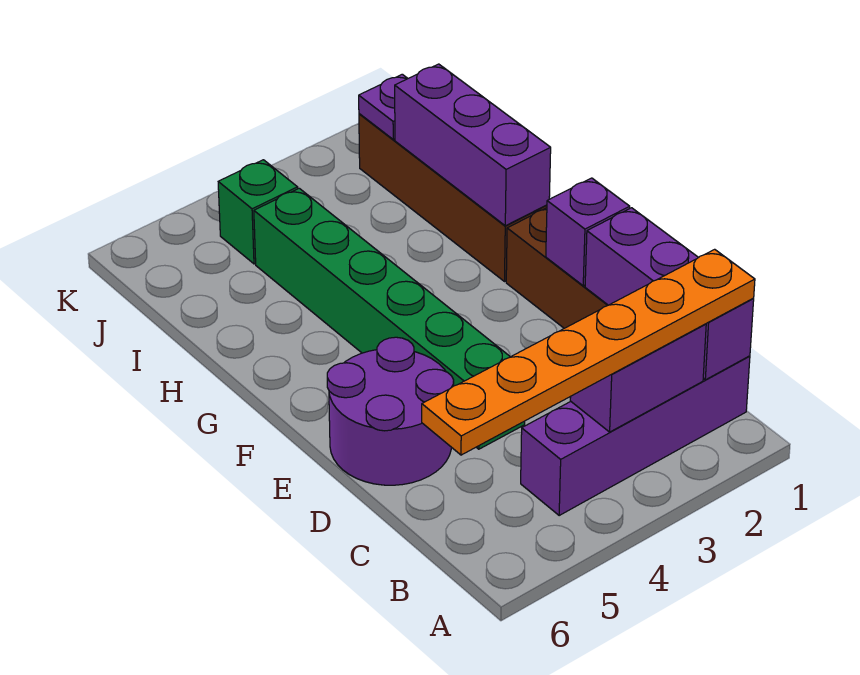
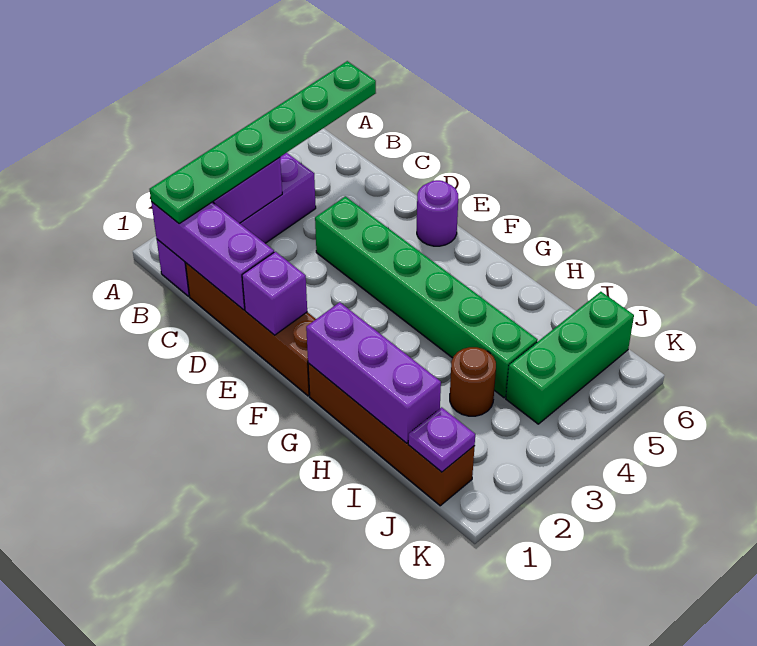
orange 1x6 plate [422,249,755,455] -> green 1x6 plate [150,61,376,224]
purple 2x2 round brick [327,337,454,485] -> purple 1x1 round brick [417,180,458,246]
none -> brown 1x1 round brick [450,347,496,416]
green 1x1 brick [218,160,298,264] -> green 1x3 brick [506,292,634,424]

